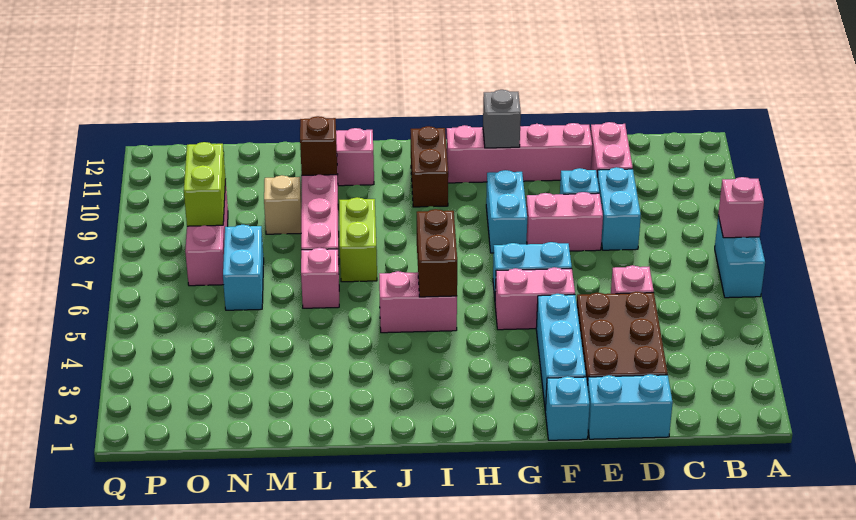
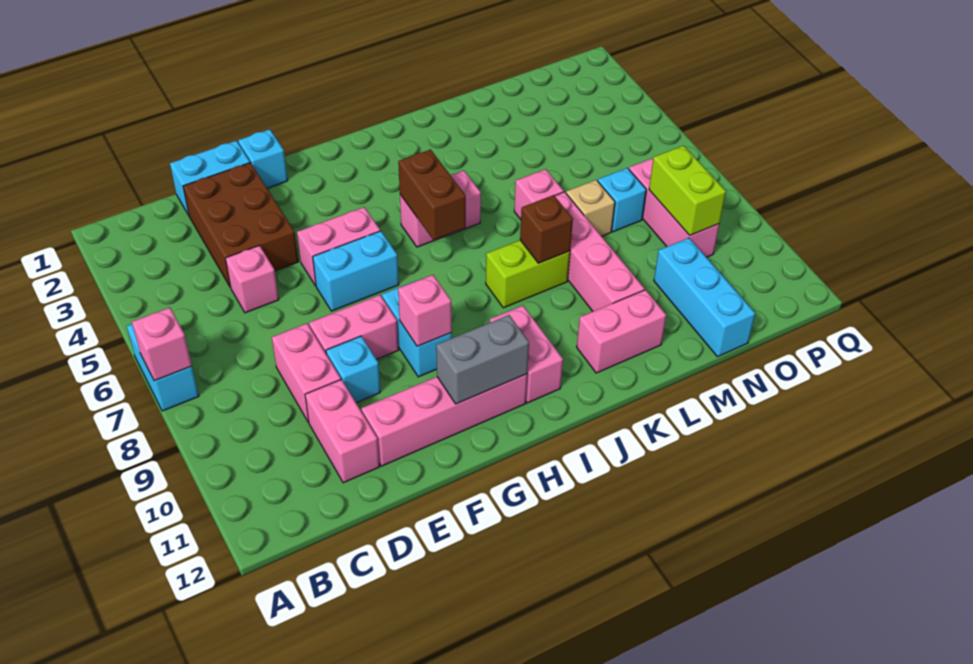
cyan 1x2 brick [597,167,641,250] -> pink 1x2 brick [272,323,341,422]
cyan 1x3 brick [536,294,586,410] -> cyan 1x3 brick moved to [654,238,755,357]
none -> pink 1x1 brick [398,275,452,346]
grey 1x1 brick [483,90,521,148] -> grey 1x2 brick [436,315,529,404]
brown 1x2 brick [411,126,448,207] -> pink 1x2 brick [490,306,563,403]
lime 1x2 brick [339,197,377,282] -> lime 1x2 brick turned to [486,240,570,308]
brown 1x1 brick [300,116,337,175] -> brown 1x1 brick moved to [520,195,573,263]
tan 1x1 brick [264,175,301,234] -> tan 1x1 brick moved to [566,180,615,236]
cyan 1x2 brick [223,225,264,310] -> cyan 1x1 brick [598,168,646,232]

